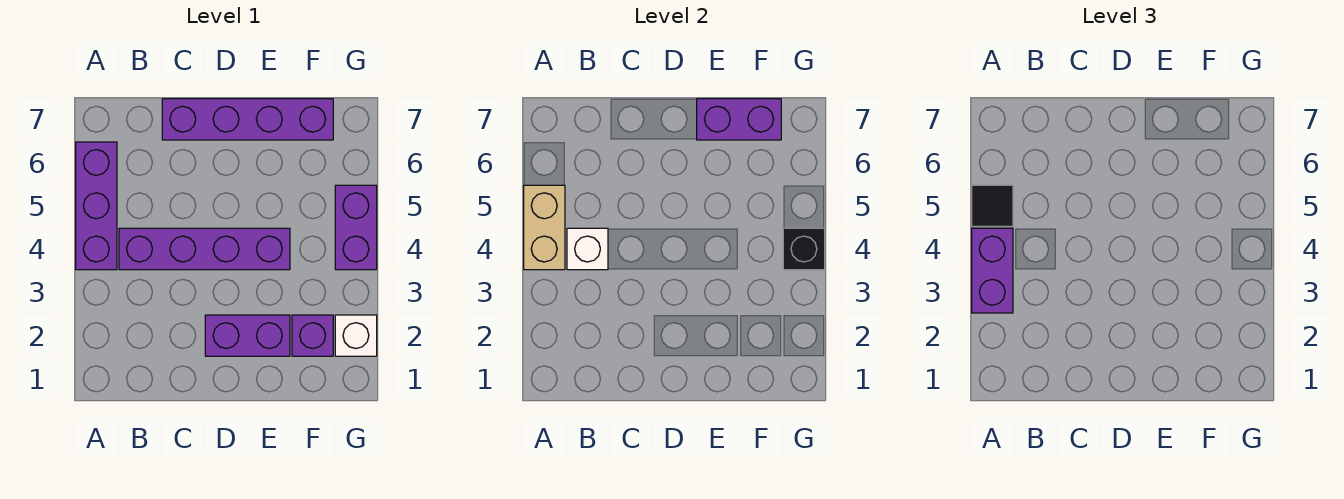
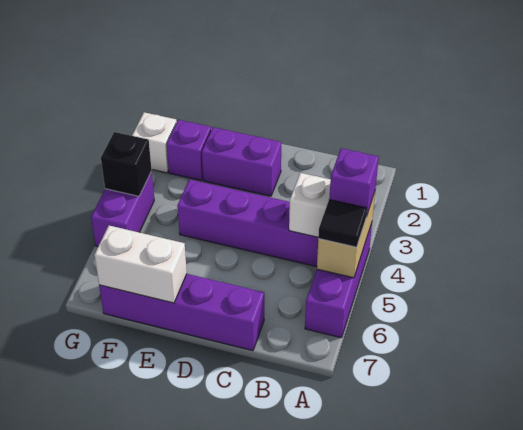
purple 1x2 brick [972,228,1013,313] -> purple 1x1 brick [329,148,379,217]
purple 1x2 brick [697,99,781,140] -> white 1x2 brick [94,226,187,303]

